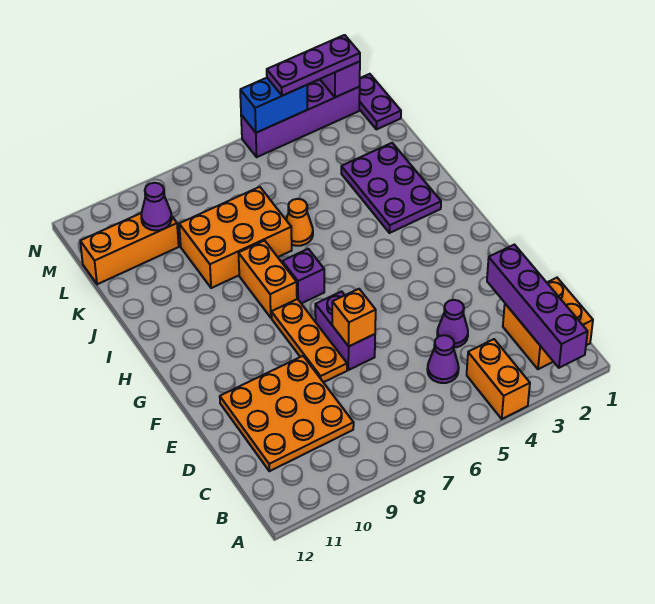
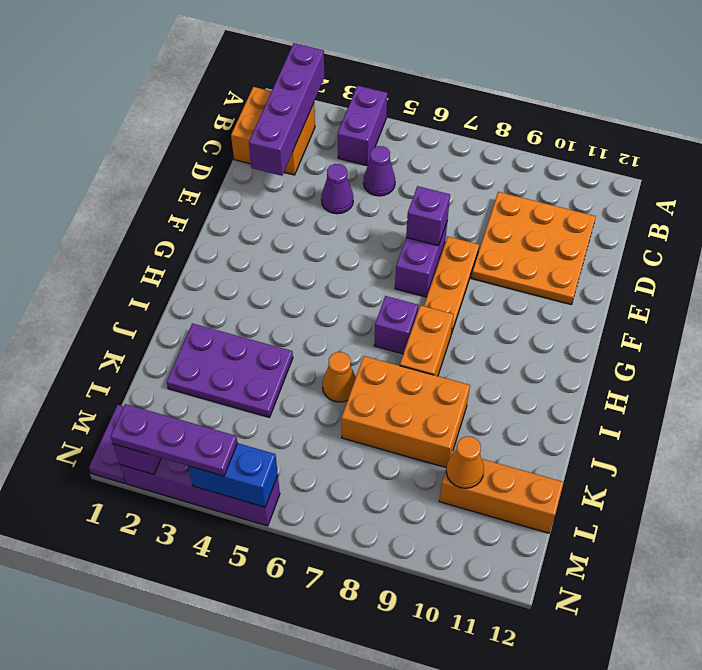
orange 1x2 brick [467,339,530,419] -> purple 1x2 brick [338,86,387,166]
orange 1x1 brick [332,289,376,346] -> purple 1x1 brick [406,186,450,246]
purple 2x3 plate [341,143,441,233] -> purple 2x3 plate turned to [167,324,293,417]
purple 1x1 cone [141,183,172,230] -> orange 1x1 cone [446,436,484,488]

